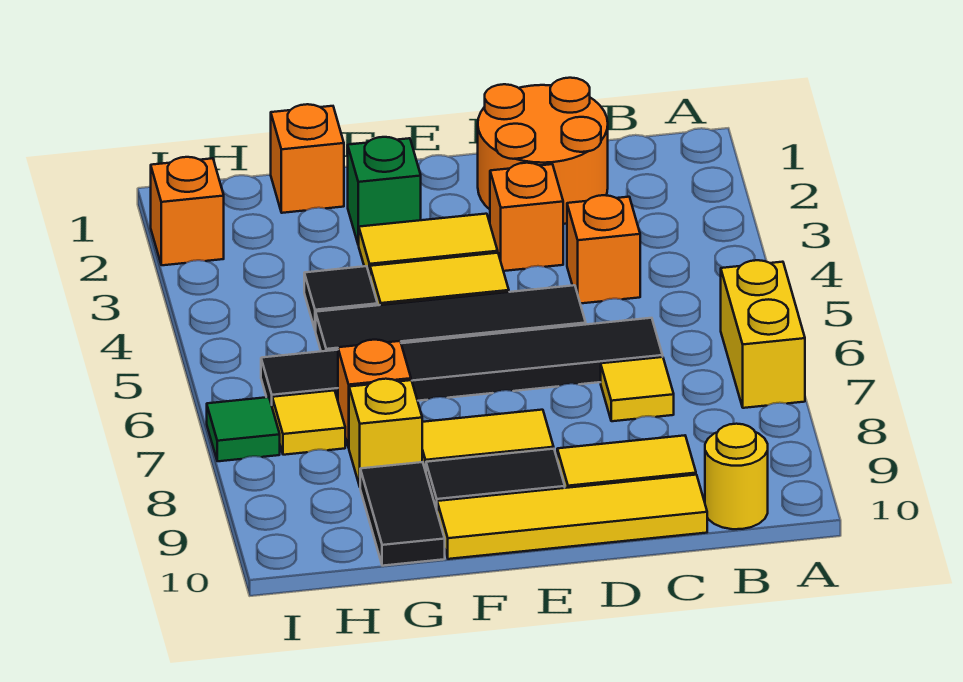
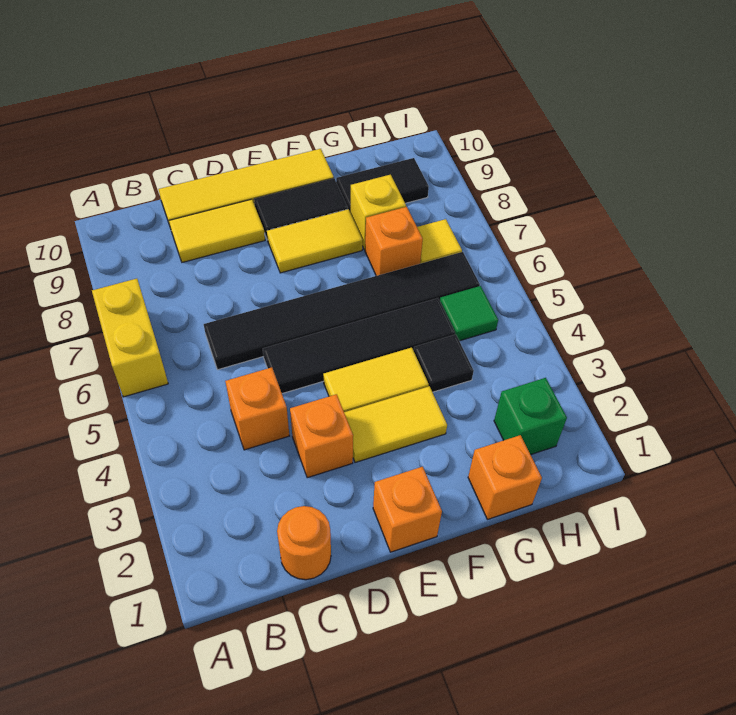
yellow 1x1 round brick [705,424,768,529] -> none
orange 2x2 round brick [478,78,608,224] -> orange 1x1 round brick [277,506,331,580]
yellow 1x1 tile [601,357,674,421] -> none
green 1x1 brick [348,137,421,245] -> green 1x1 brick moved to [494,378,567,455]
black 1x2 tile [360,462,445,566] -> black 1x2 tile turned to [336,158,429,213]
orange 1x1 brick [151,157,224,265] -> orange 1x1 brick moved to [373,467,442,552]
green 1x1 tile [207,397,280,461] -> green 1x1 tile moved to [440,286,498,341]

